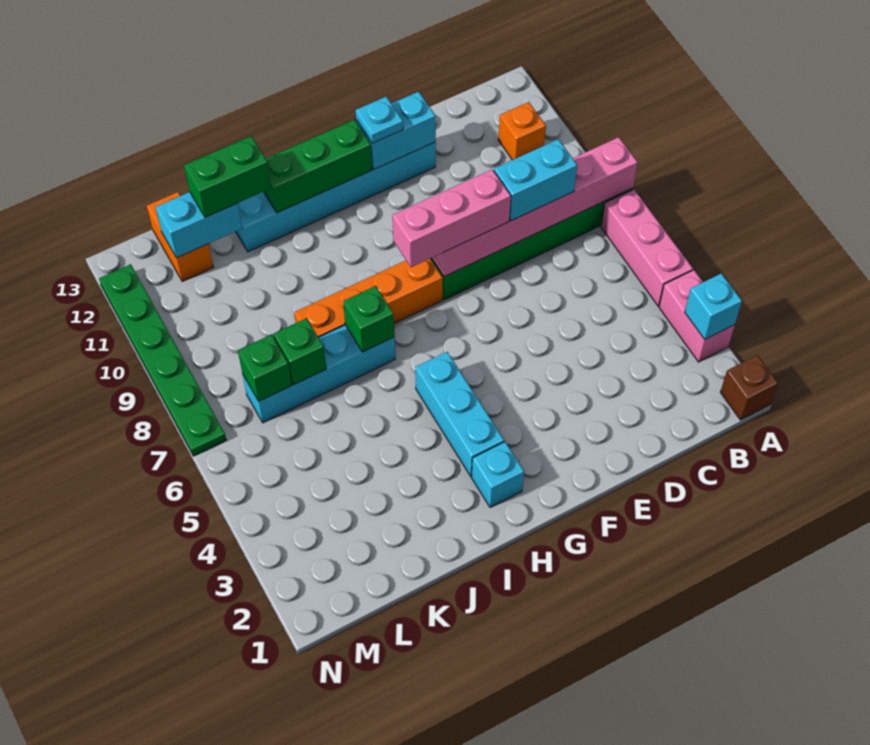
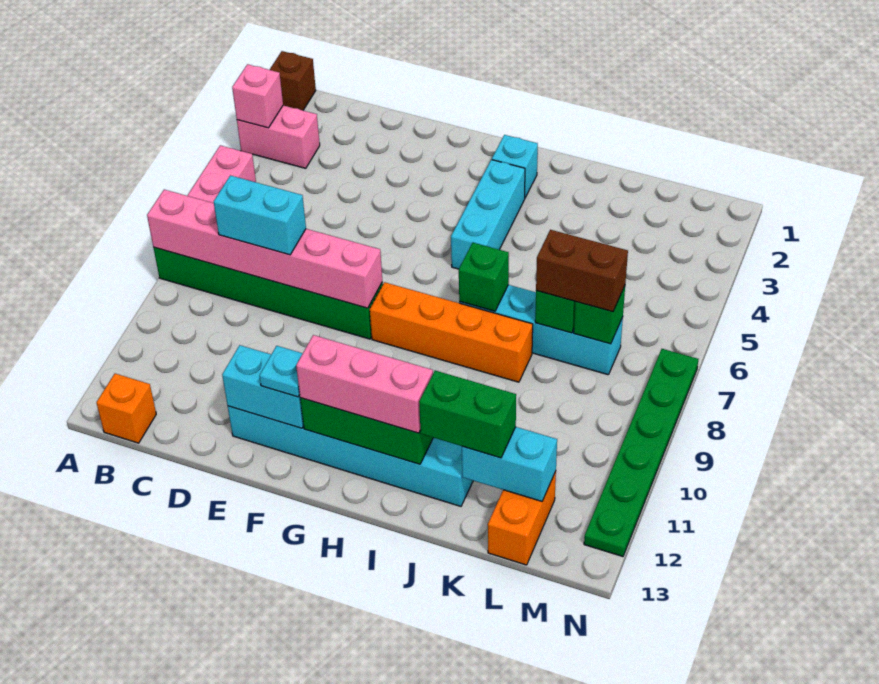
pink 1x2 brick [659,270,735,362] -> pink 1x2 brick turned to [237,105,320,168]
cyan 1x1 brick [685,273,742,339] -> pink 1x1 brick [232,64,283,128]
orange 1x1 brick [498,102,546,160] -> orange 1x1 brick moved to [96,374,156,443]
pink 1x3 brick [392,169,511,267] -> pink 1x3 brick moved to [296,335,433,433]
none -> brown 1x2 brick [536,230,628,312]

